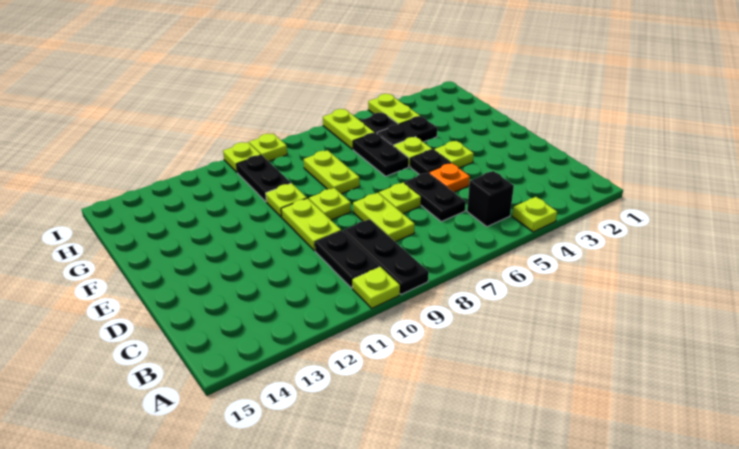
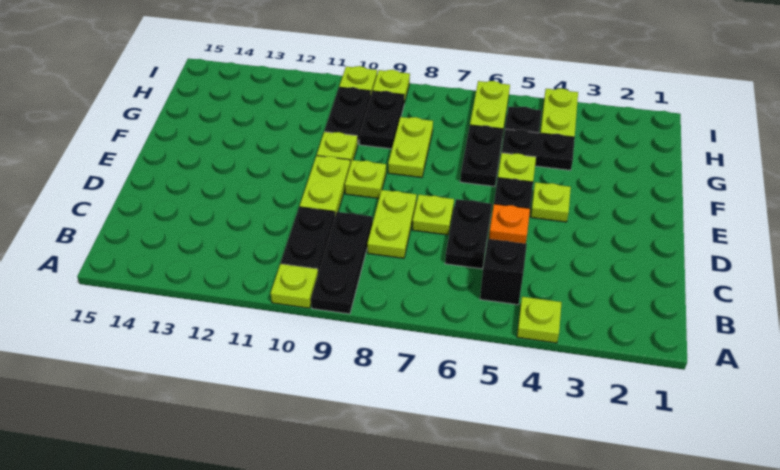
none -> black 1x2 plate [359,91,405,149]

